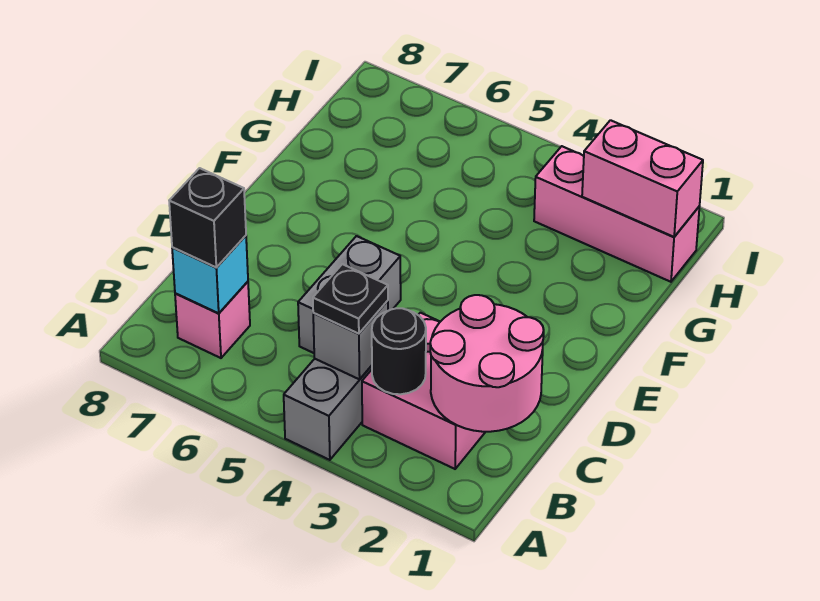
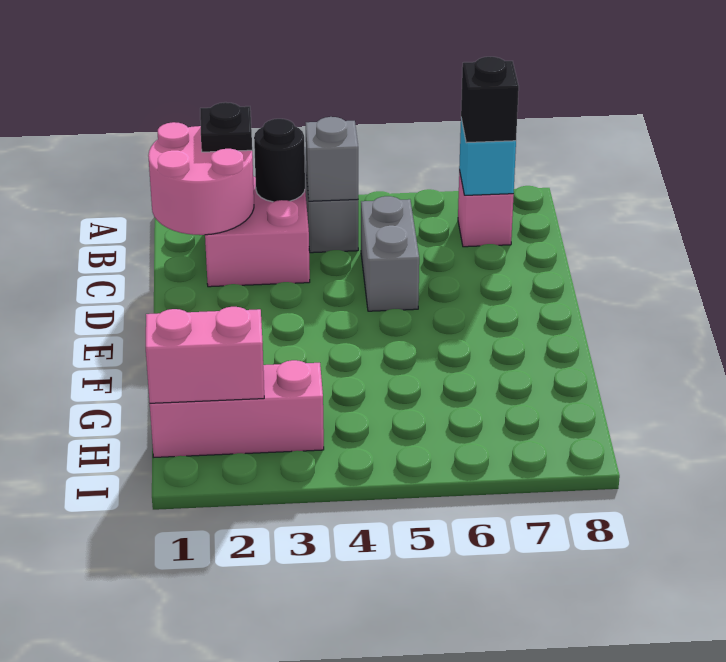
black 1x1 plate [313,264,388,334] -> black 1x1 plate moved to [200,102,252,152]

